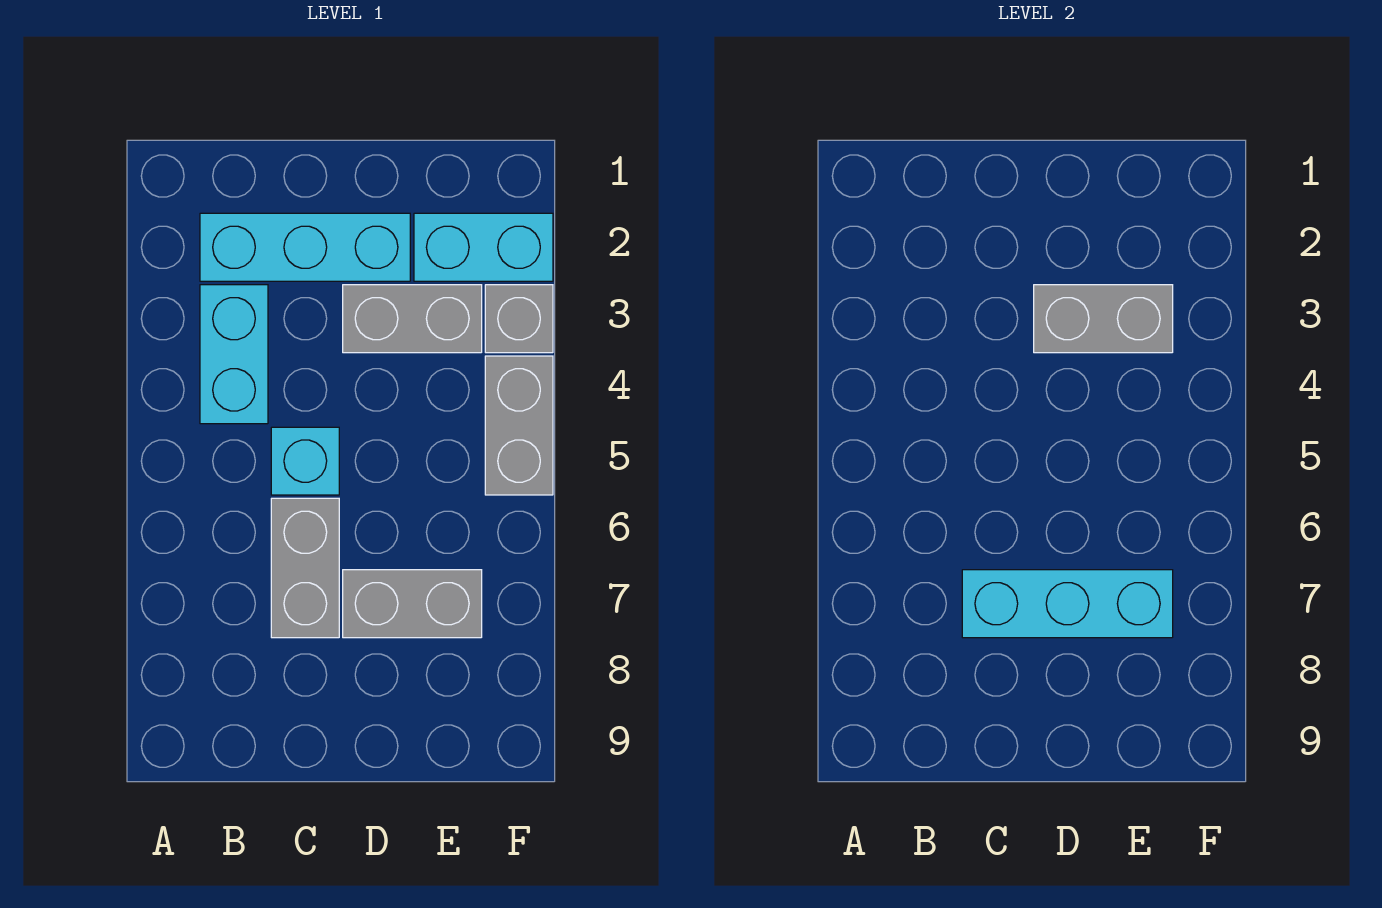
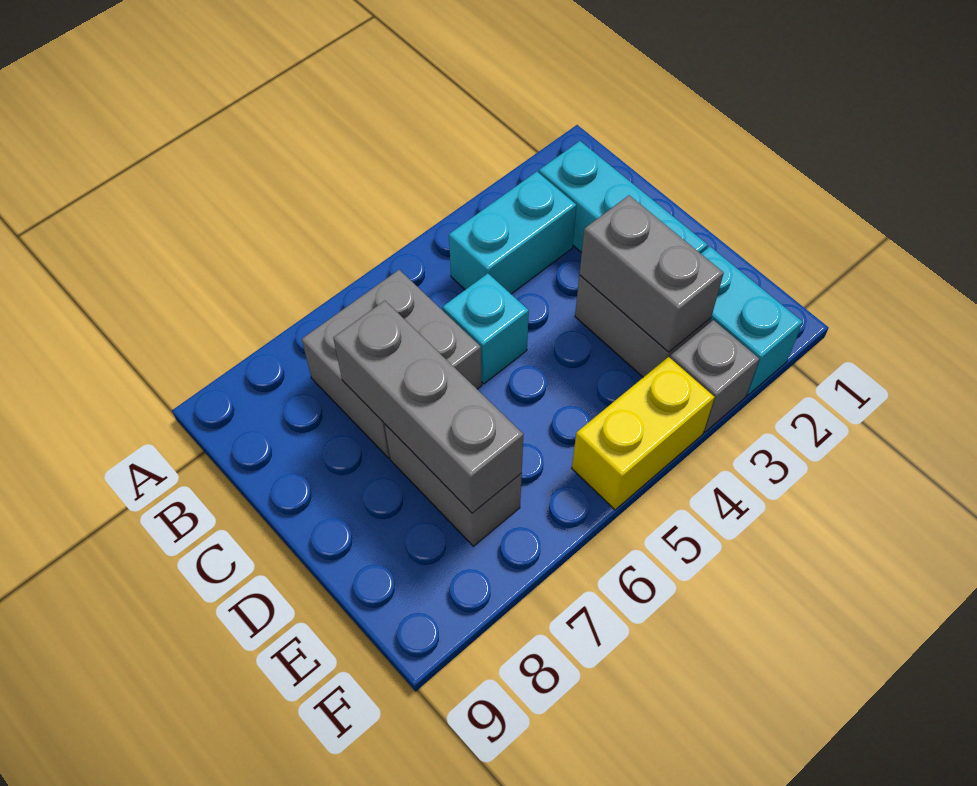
grey 1x2 brick [271,498,339,638] -> grey 2x2 brick [302,270,482,458]
cyan 1x3 brick [962,570,1173,638] -> grey 1x3 brick [333,301,523,513]
grey 1x2 brick [485,356,553,495] -> yellow 1x2 brick [572,357,714,510]

